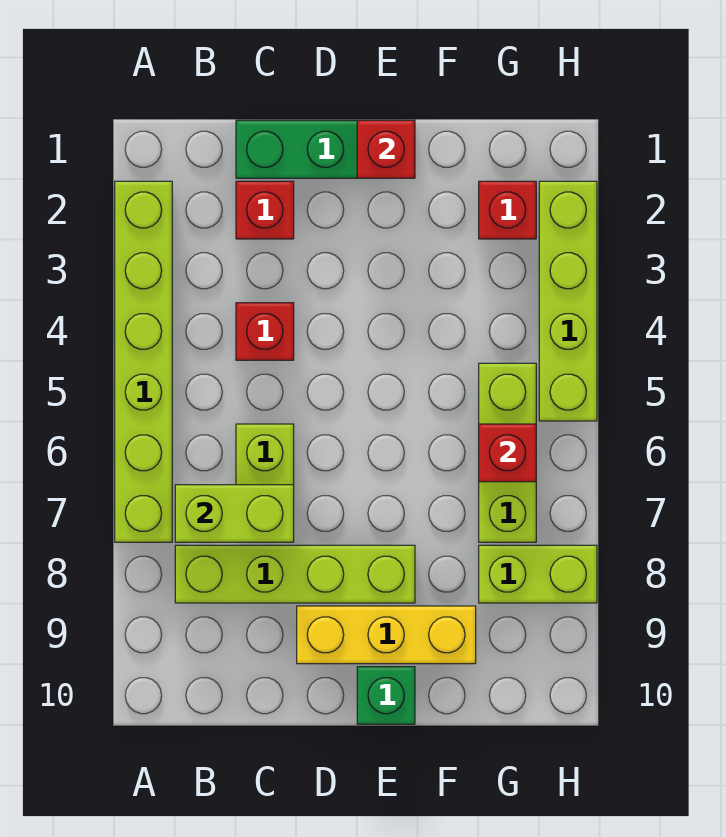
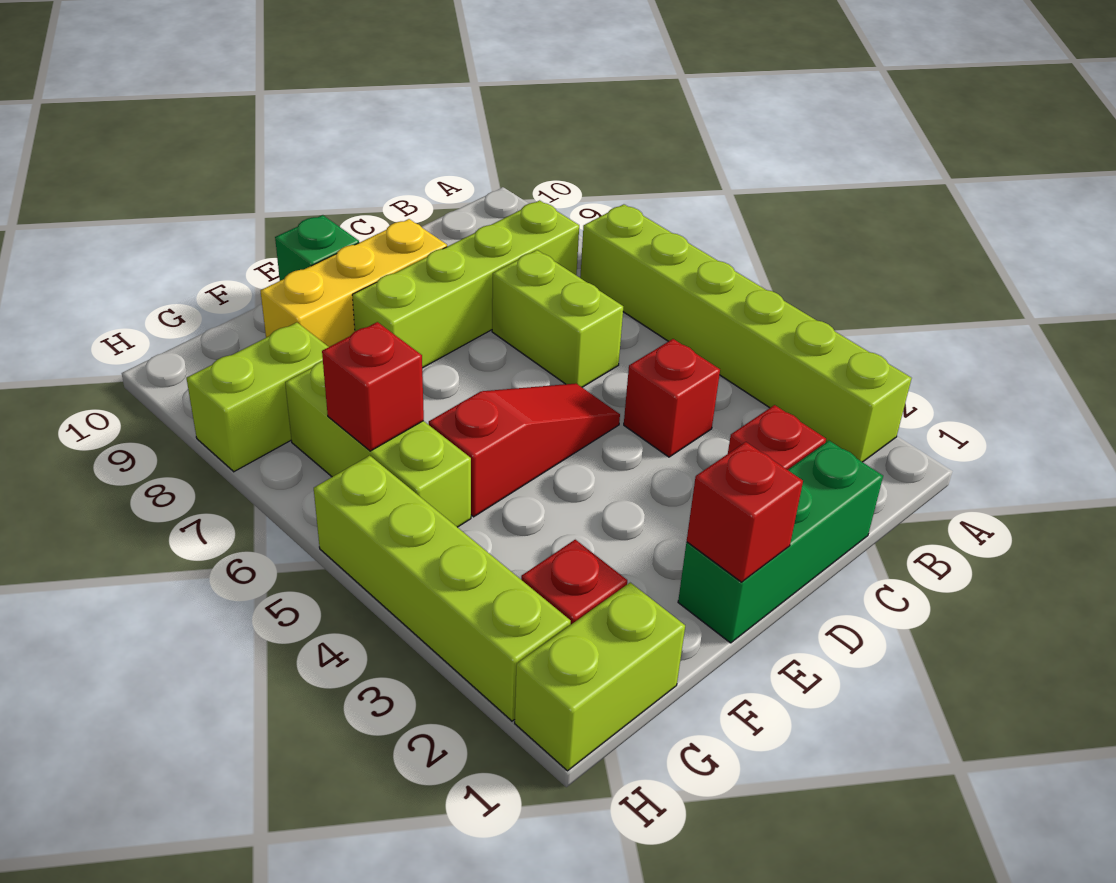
lime 1x2 brick [175,485,294,542] -> lime 1x2 brick moved to [515,583,685,771]
none -> red 1x3 slope [429,383,620,517]

